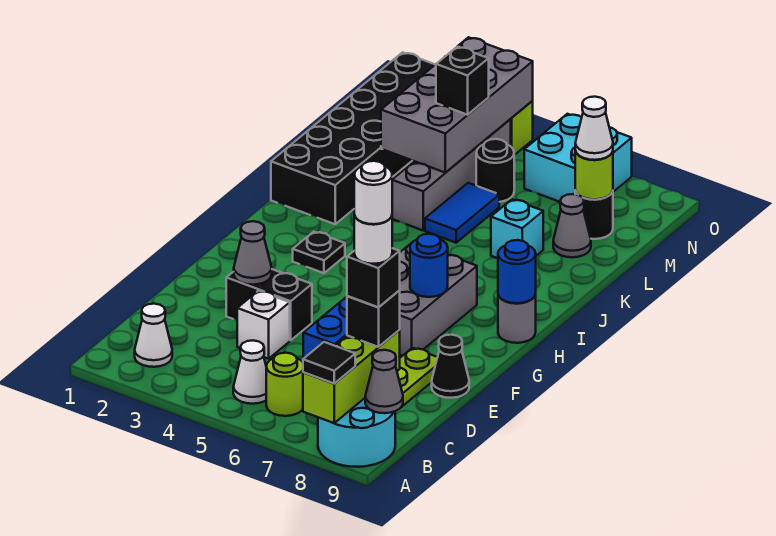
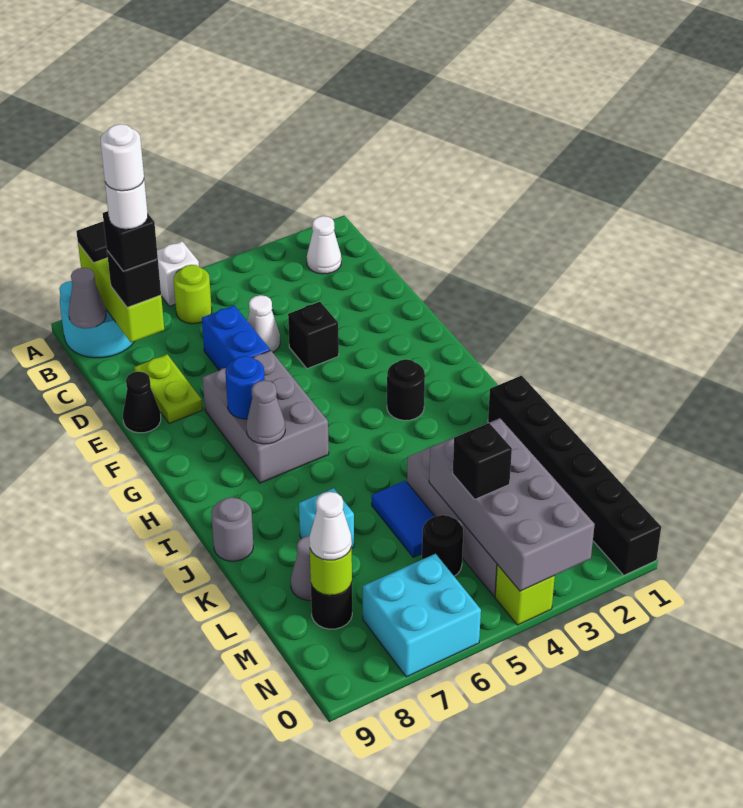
white 1x1 cone [233,341,266,404] -> white 1x1 cone moved to [247,295,280,352]
white 1x1 brick [237,291,290,359] -> white 1x1 brick moved to [157,241,199,306]
black 1x2 brick [226,269,312,340] -> black 1x1 brick [288,302,339,369]
grey 1x1 cone [234,221,272,285] -> grey 1x1 cone moved to [246,380,285,444]
black 1x1 plate [293,232,345,273] -> black 1x1 round brick [387,359,425,420]
grey 1x1 round brick [498,294,536,343] -> grey 1x1 round brick moved to [211,497,253,561]
blue 1x1 round brick [498,240,536,303] -> none
black 2x6 brick [271,52,435,224] -> black 1x6 brick [488,376,661,575]

